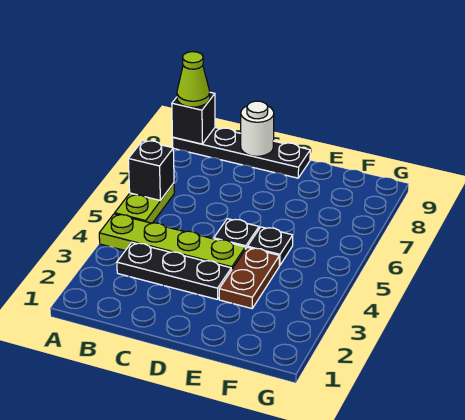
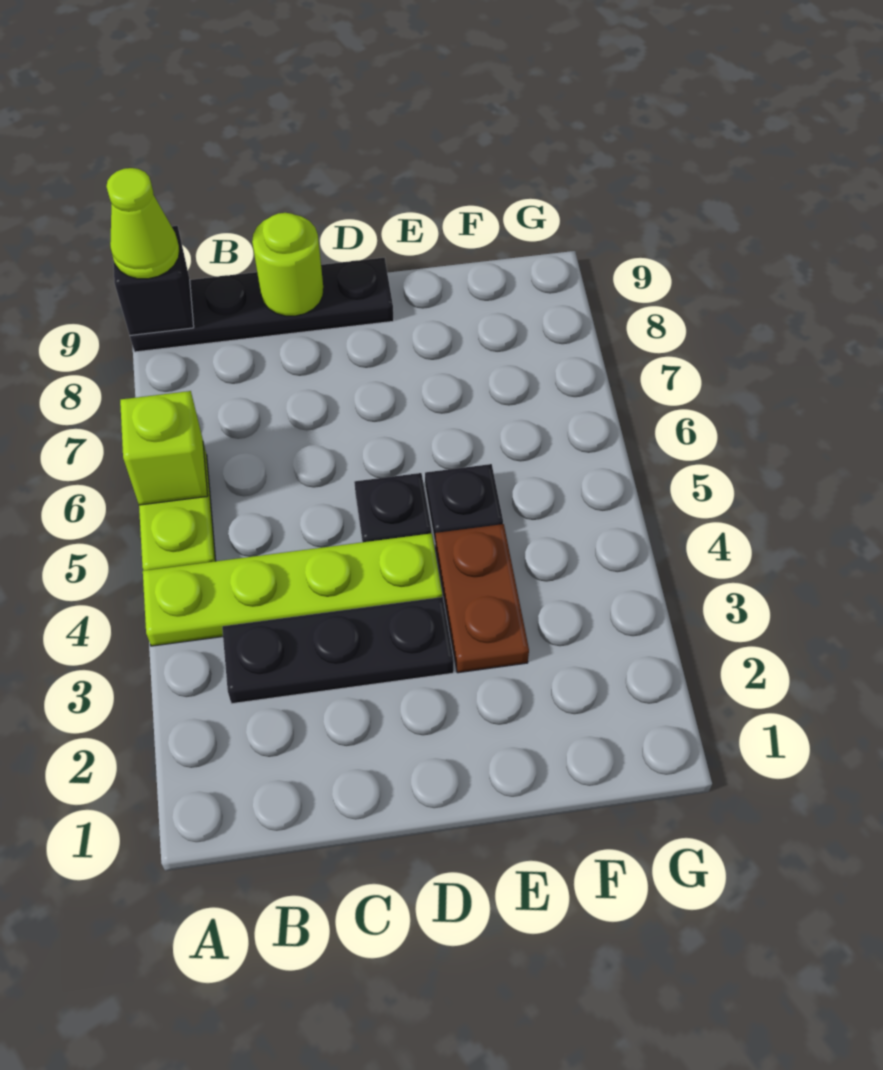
black 1x1 brick [128,141,174,200] -> lime 1x1 brick [120,391,208,505]
white 1x1 round brick [241,101,274,156] -> lime 1x1 round brick [252,213,323,316]

